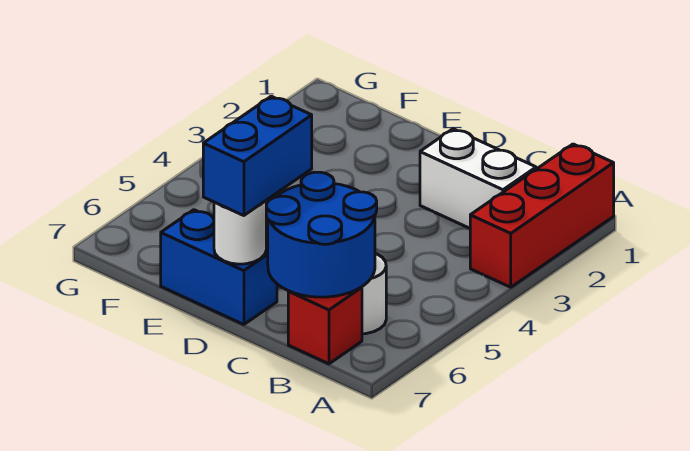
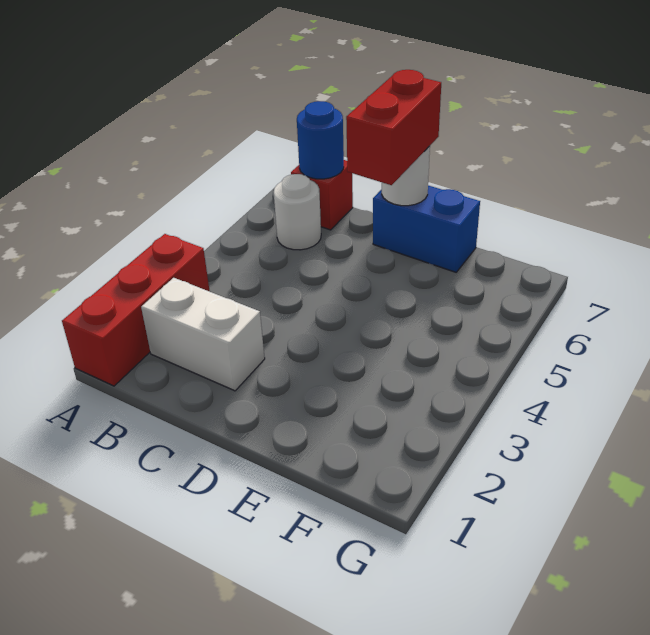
blue 2x2 round brick [266,172,377,297] -> blue 1x1 round brick [297,101,344,179]
blue 1x2 brick [203,96,312,216] -> red 1x2 brick [346,70,441,185]

